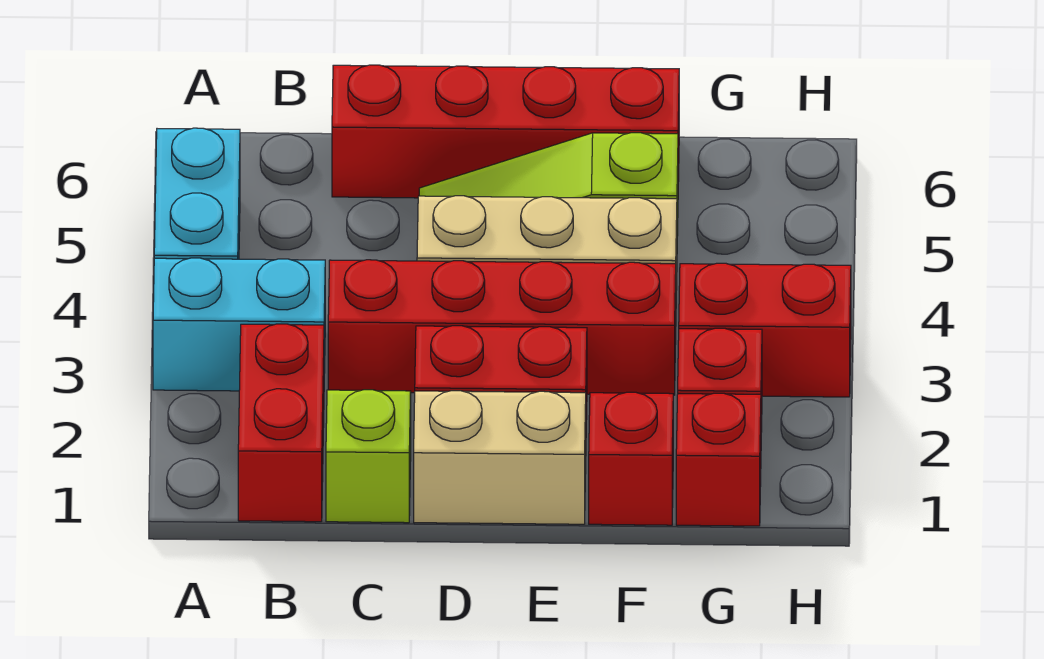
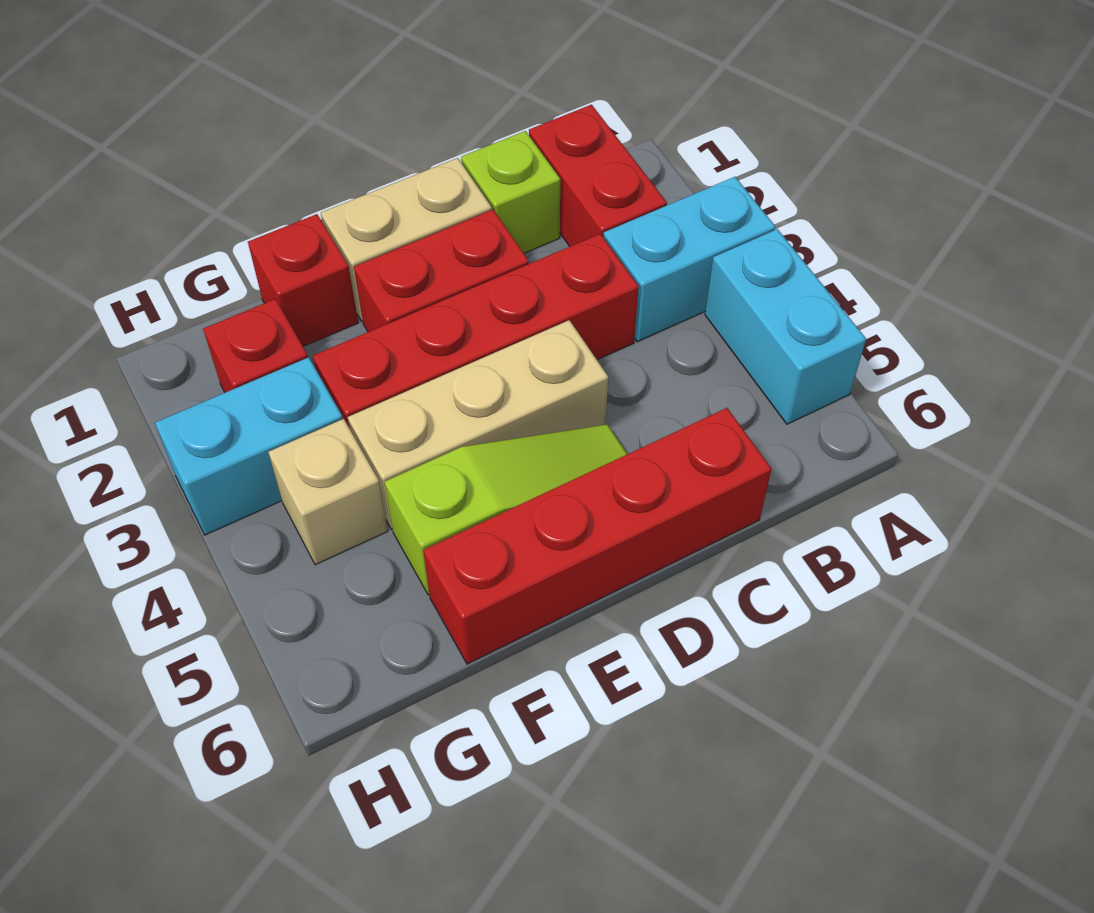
red 1x1 brick [676,393,761,526] -> none
red 1x2 brick [679,263,851,397] -> cyan 1x2 brick [155,357,343,535]
none -> tan 1x1 brick [268,419,388,565]

